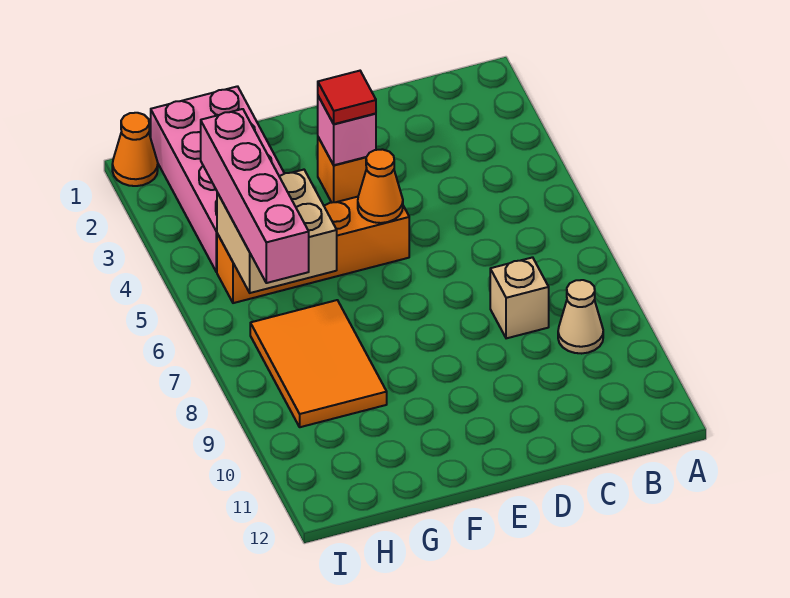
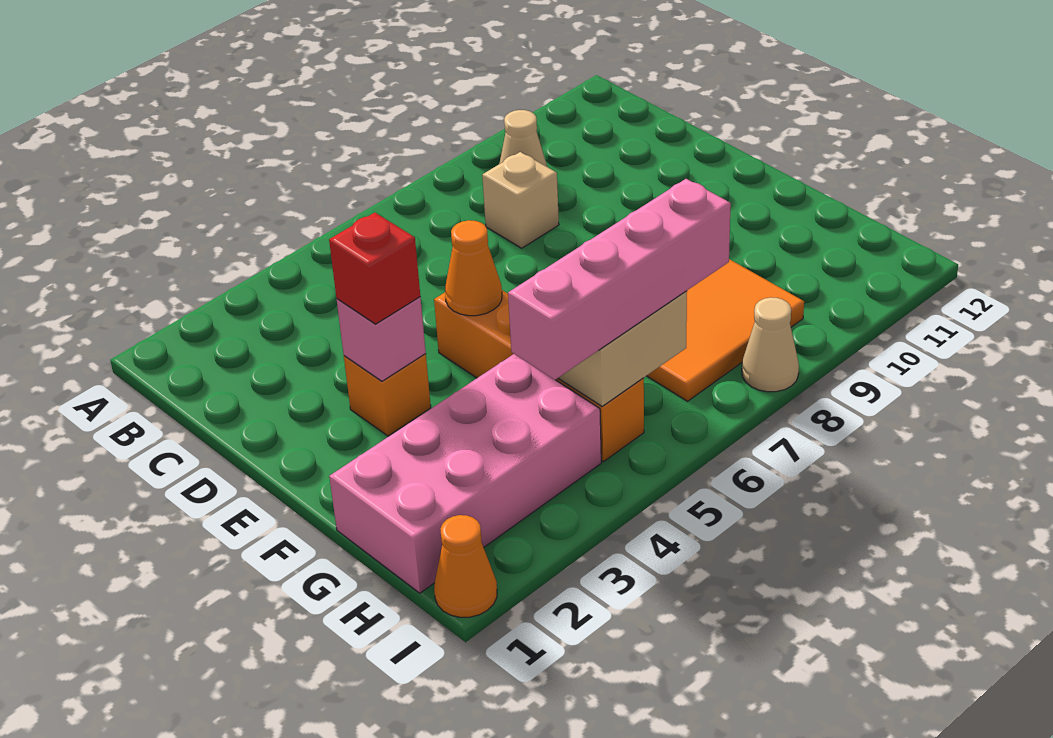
red 1x1 tile [318,71,376,124] -> red 1x1 brick [329,213,420,324]
none -> tan 1x1 cone [742,297,799,392]

